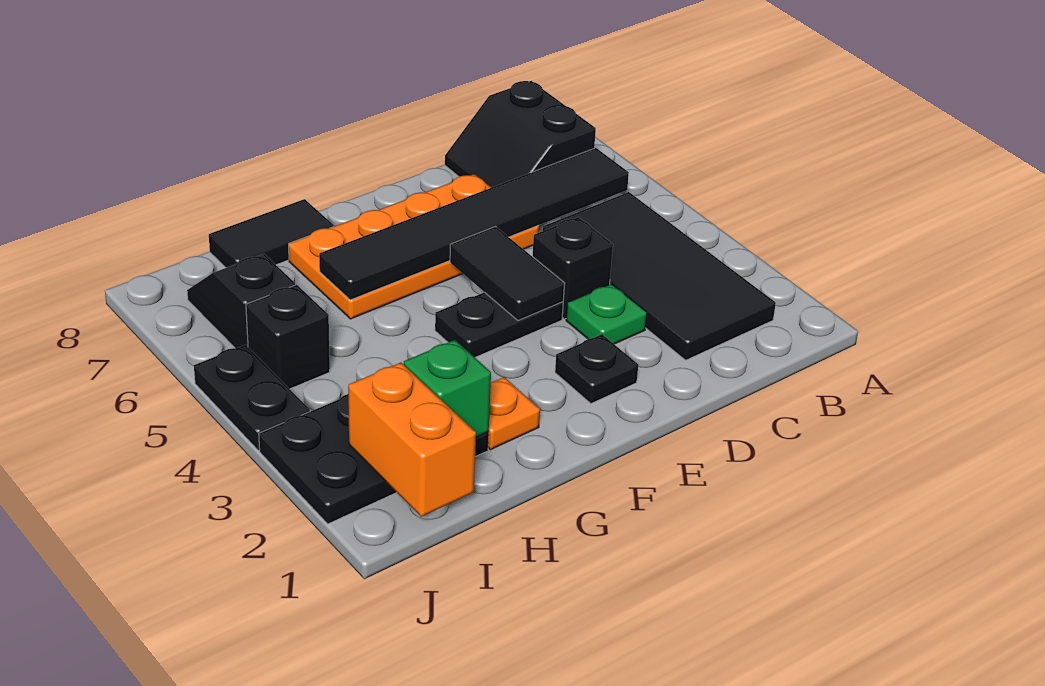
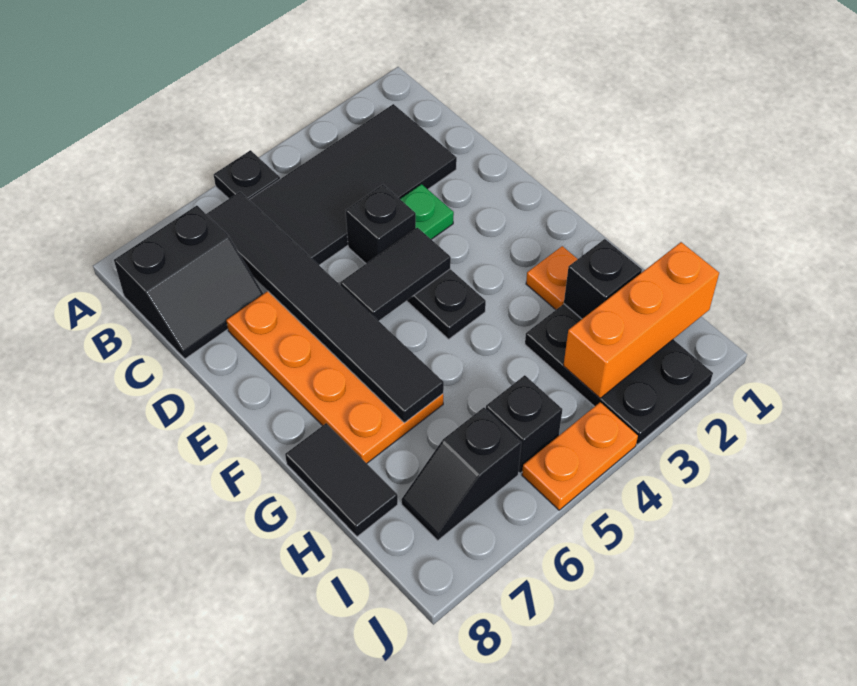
black 1x1 plate [555,334,638,404] -> black 1x1 plate moved to [214,150,280,199]
green 1x1 brick [404,340,491,437] -> black 1x1 brick [564,239,642,319]
orange 1x2 brick [348,363,476,517] -> orange 1x3 brick [564,242,719,398]
black 1x2 plate [194,345,310,450] -> orange 1x2 plate [522,402,638,510]

